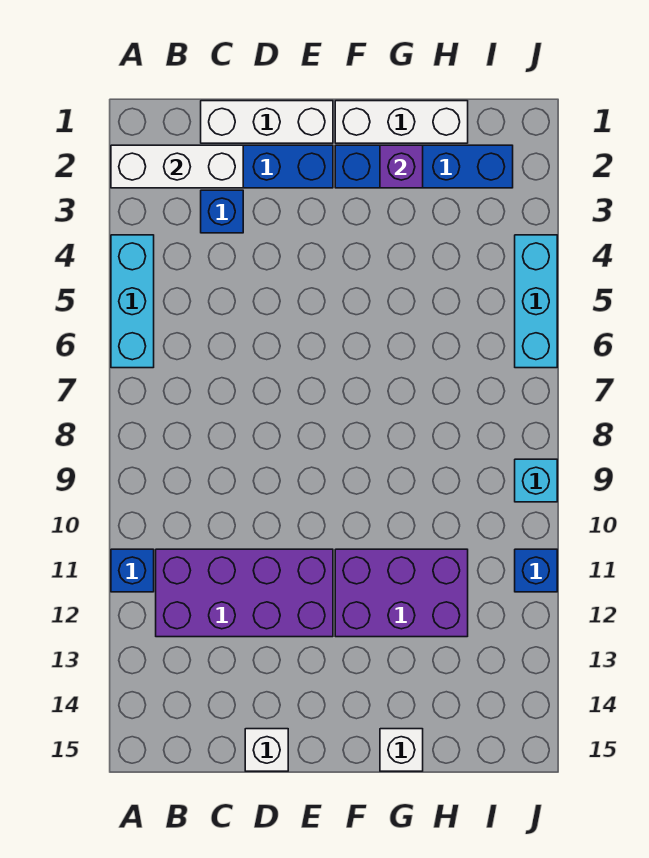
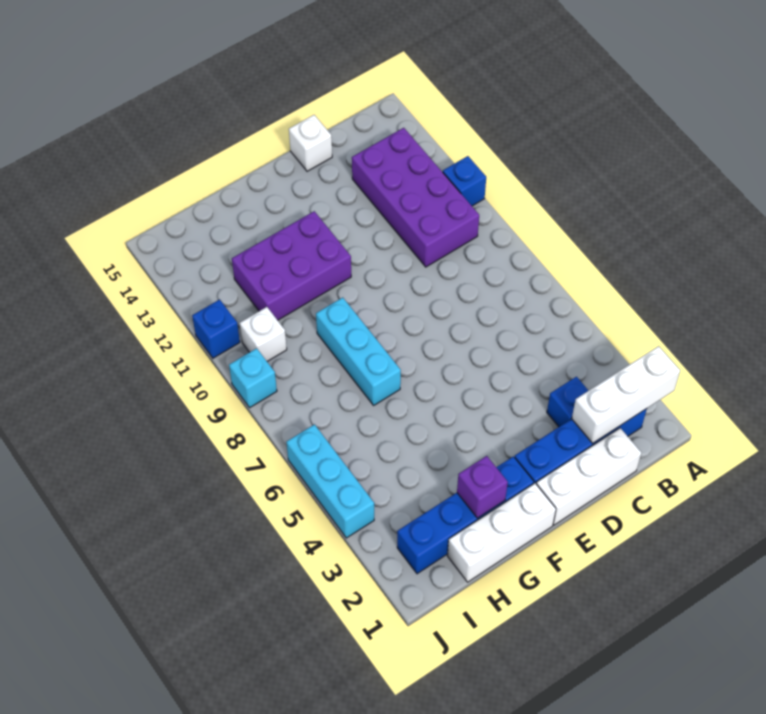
cyan 1x3 brick [111,235,154,368] -> cyan 1x3 brick moved to [316,297,401,405]
purple 2x4 brick [156,549,333,637] -> purple 2x4 brick turned to [352,128,479,267]
white 1x1 brick [380,729,423,771] -> white 1x1 brick moved to [240,307,287,361]

